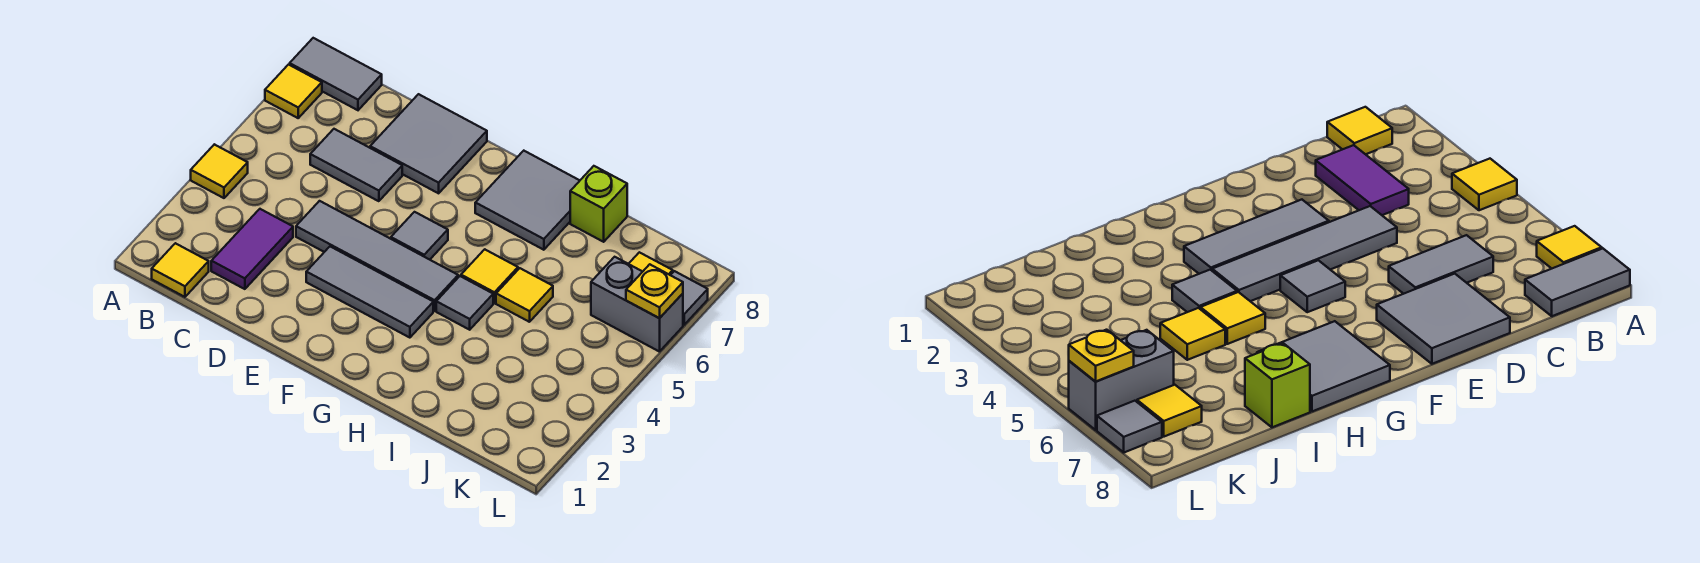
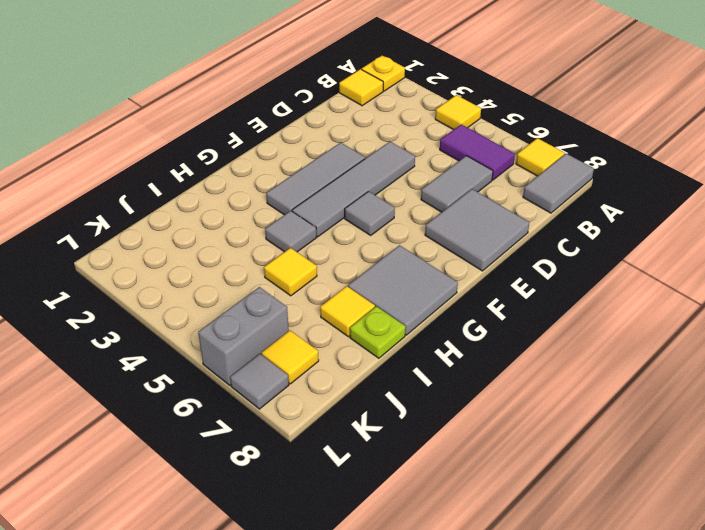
purple 1x2 tile [211,209,293,289] -> purple 1x2 tile moved to [440,124,515,180]
yellow 1x1 tile [461,249,518,303] -> yellow 1x1 tile moved to [320,286,375,337]
lime 1x1 brick [570,166,627,242] -> lime 1x1 plate [350,306,405,358]
yellow 1x1 plate [626,264,683,318] -> yellow 1x1 plate moved to [362,56,405,91]

